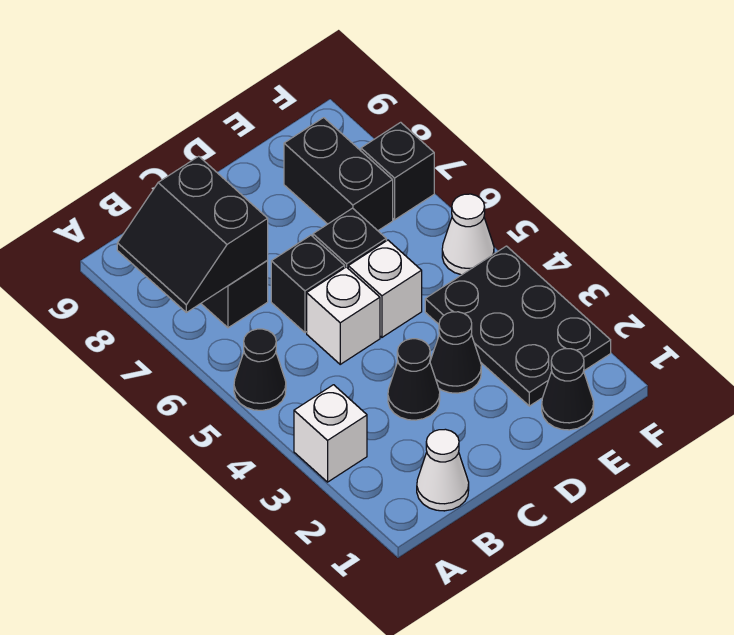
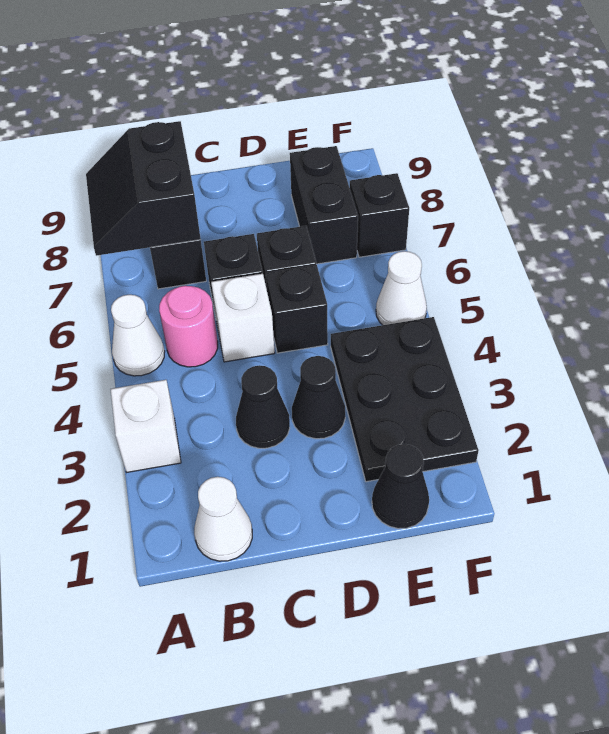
black 1x1 cone [234,329,286,410] -> white 1x1 cone [111,295,165,376]
none -> pink 1x1 round brick [159,286,218,367]
white 1x1 brick [348,240,422,337] -> black 1x1 brick [266,265,328,353]

